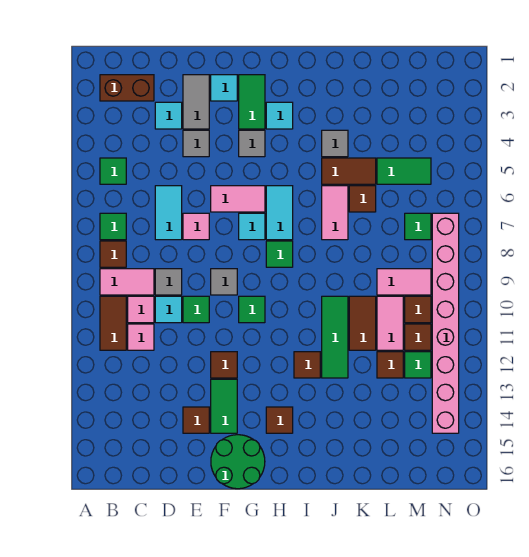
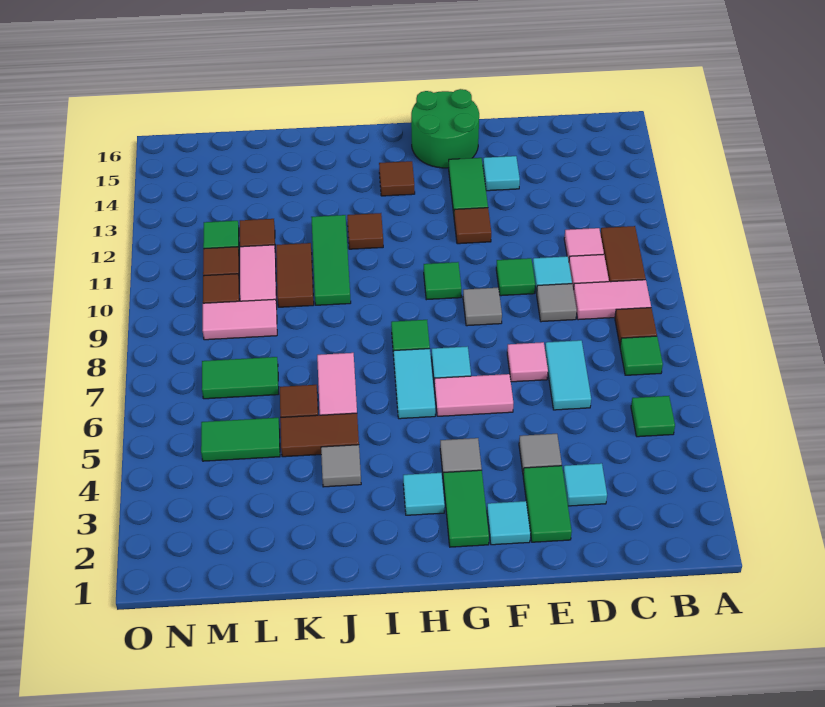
brown 1x2 brick [100,75,154,101] -> none
grey 1x2 tile [183,75,209,129] -> green 1x2 tile [523,466,572,542]
brown 1x1 tile [183,407,209,433] -> cyan 1x1 tile [483,156,520,191]
green 1x1 tile [405,213,431,240] -> green 1x2 tile [202,357,279,399]
pink 1x8 brick [432,213,459,433] -> none

